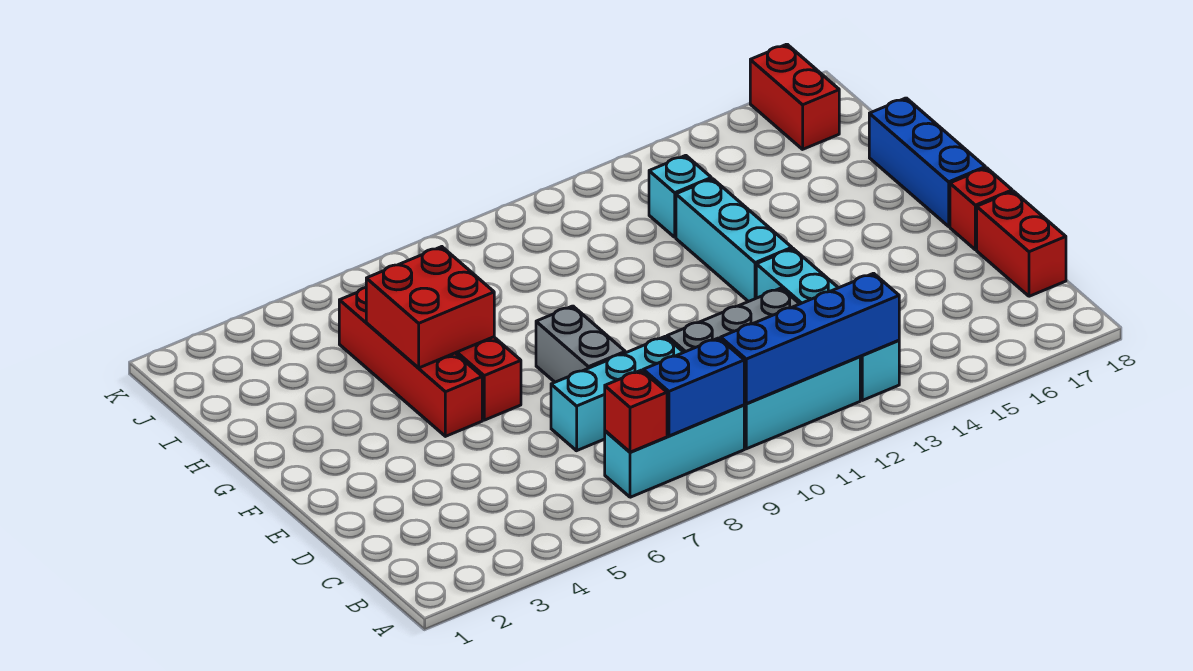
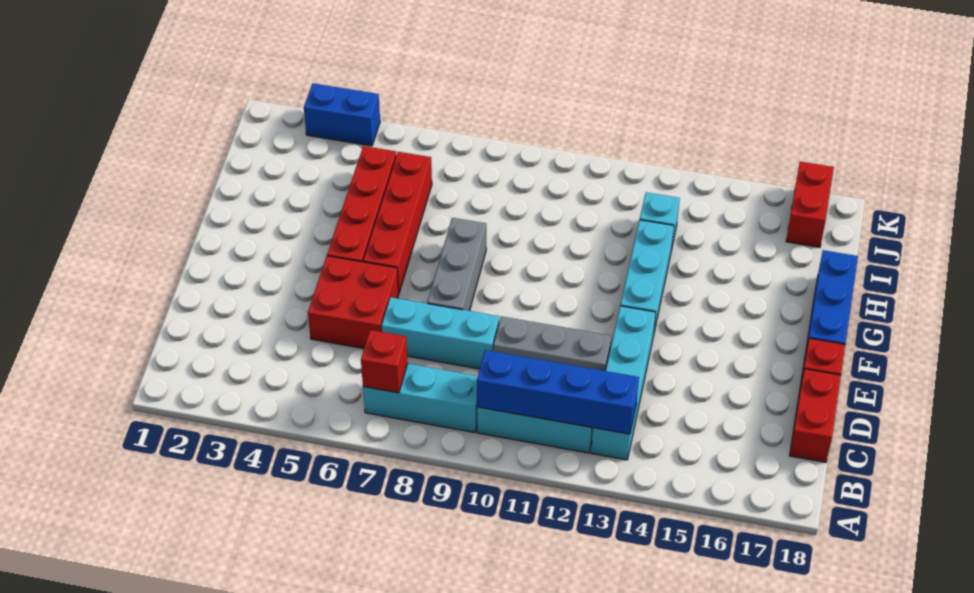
blue 1x2 brick [643,338,744,436] -> blue 1x2 brick moved to [304,83,380,146]
grey 1x2 brick [536,306,625,382] -> grey 1x3 brick [427,218,486,311]
red 2x2 brick [366,247,494,368] -> red 2x2 brick moved to [308,256,399,349]

